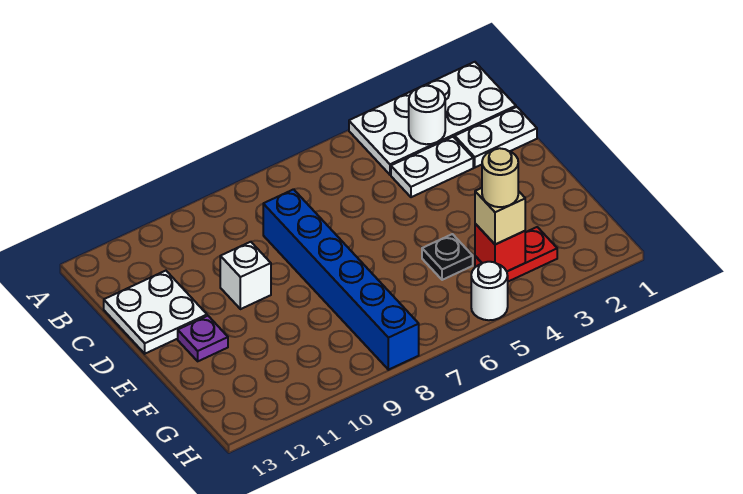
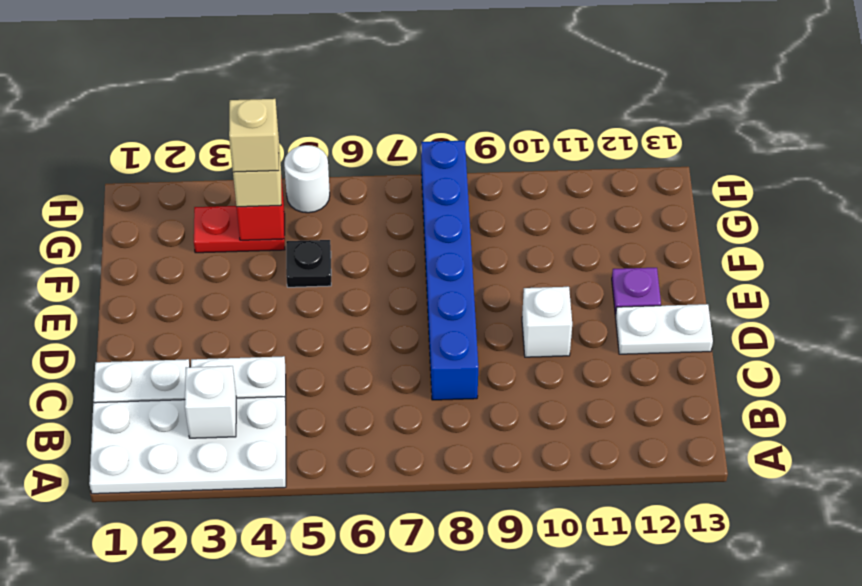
white 1x1 round brick [409,86,445,144] -> white 1x1 brick [185,366,236,438]
white 2x2 plate [104,271,207,354] -> white 1x2 plate [615,304,713,354]
tan 1x1 round brick [482,148,518,207] -> tan 1x1 brick [229,99,279,172]

